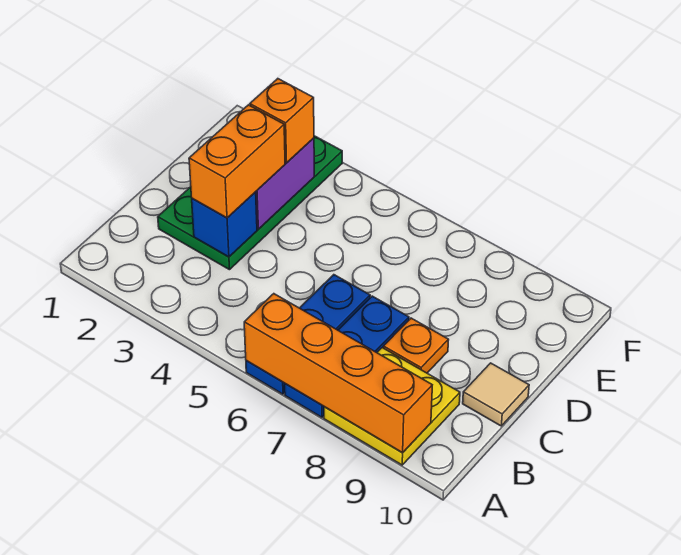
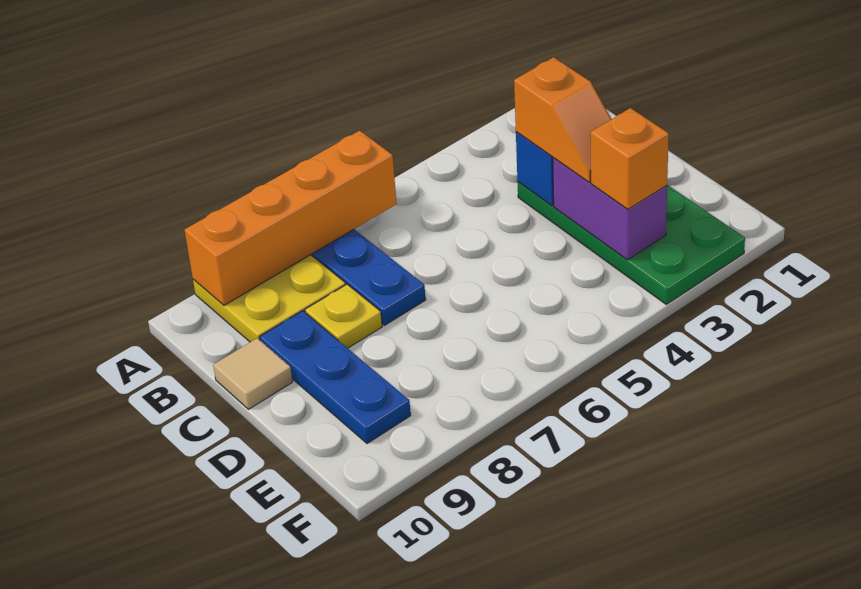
blue 1x3 plate [246,275,370,394] -> blue 1x3 plate moved to [260,311,411,444]
orange 1x2 brick [189,105,285,218] -> orange 1x2 slope [514,57,611,182]
orange 1x1 plate [383,318,448,373] -> yellow 1x1 plate [305,284,382,348]

